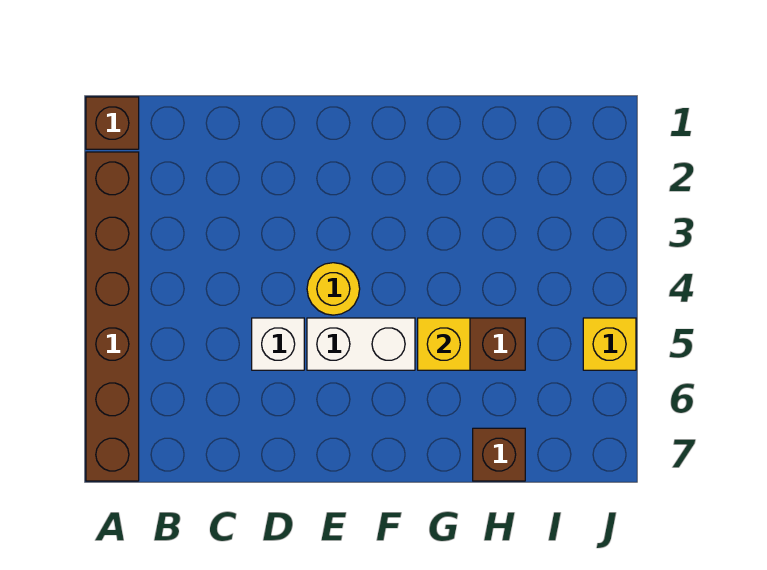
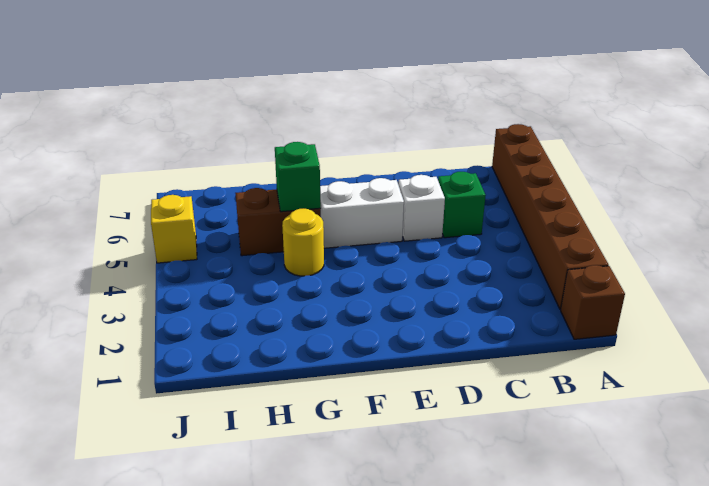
none -> green 1x1 brick [438,172,486,238]
yellow 1x1 round brick [307,263,360,315] -> yellow 1x1 round brick moved to [282,209,324,276]
yellow 1x1 brick [418,318,470,370] -> green 1x1 brick [275,142,321,212]
brown 1x1 brick [473,428,525,481] -> none

